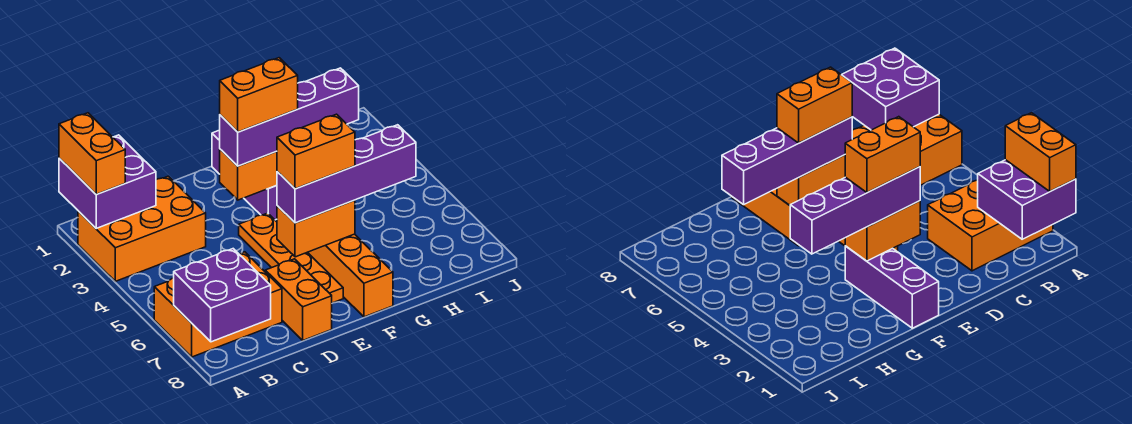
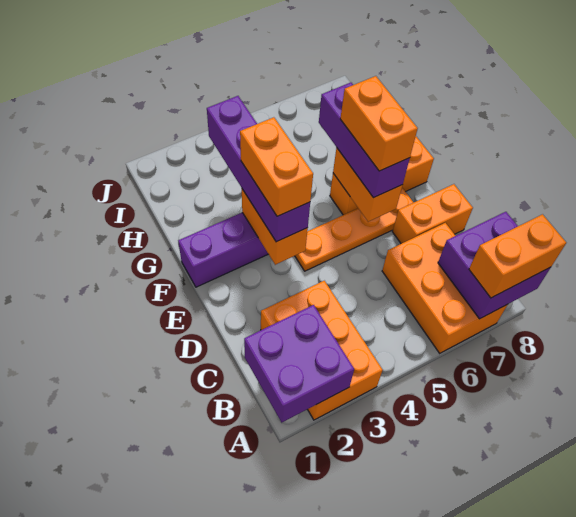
orange 1x2 brick [59,113,125,194] -> orange 1x2 brick moved to [469,214,566,298]
purple 1x4 brick [277,125,416,223] -> purple 1x3 brick [319,82,410,198]

